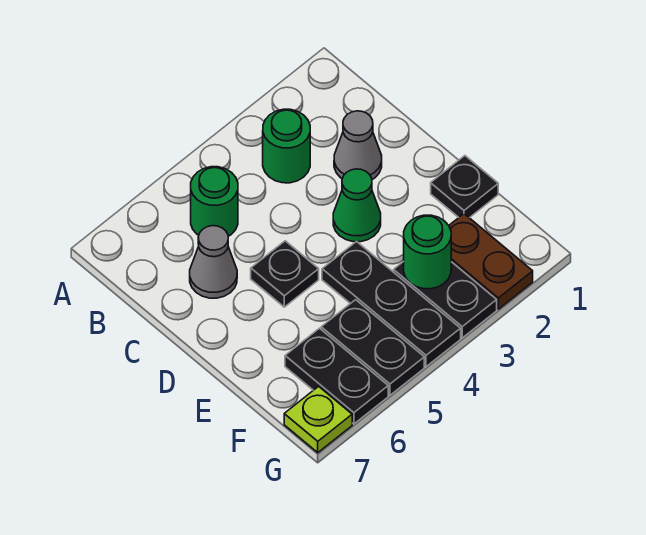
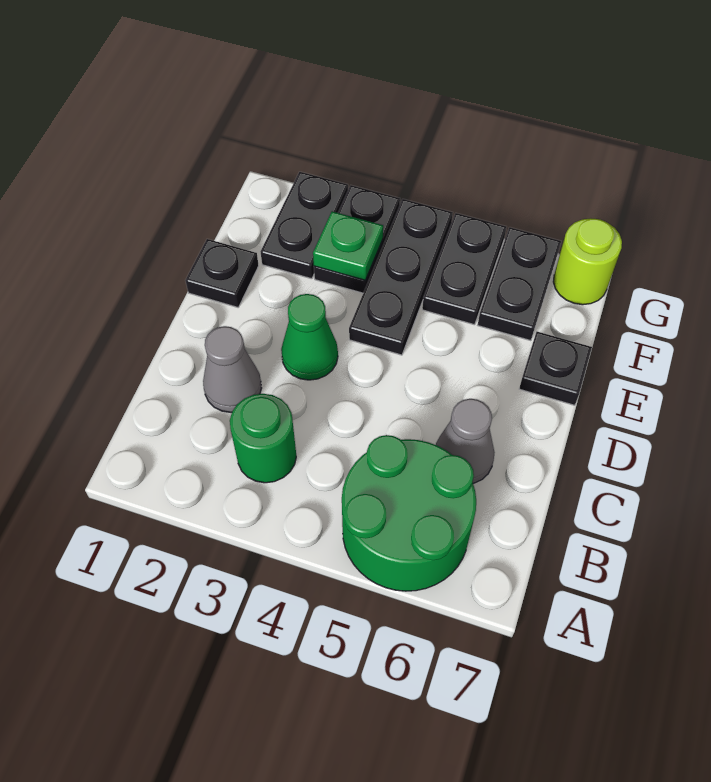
green 1x1 round brick [191,167,238,236] -> green 2x2 round brick [342,435,476,591]
black 1x1 plate [251,241,319,307] -> black 1x1 plate moved to [519,332,592,405]
brown 1x2 plate [449,214,533,309] -> black 1x2 plate [261,172,348,279]
green 1x1 round brick [404,215,451,289] -> green 1x1 plate [313,211,383,281]
lime 1x1 plate [284,386,352,453] -> lime 1x1 round brick [553,218,622,305]

